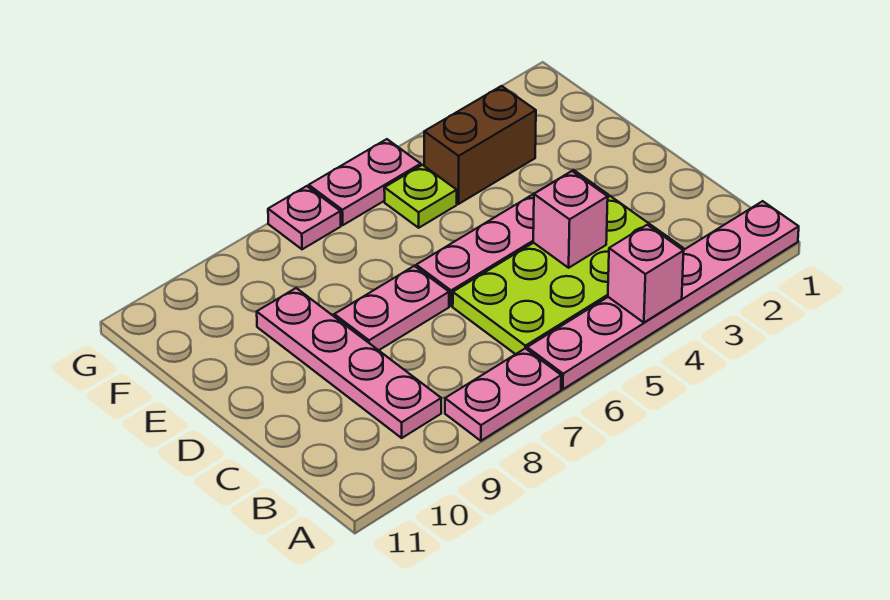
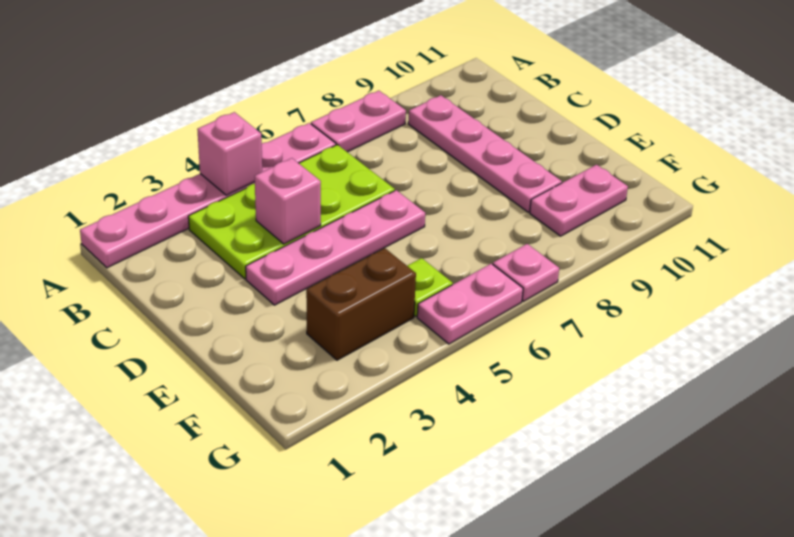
pink 1x2 plate [334,266,449,350] -> pink 1x2 plate moved to [530,165,628,236]

